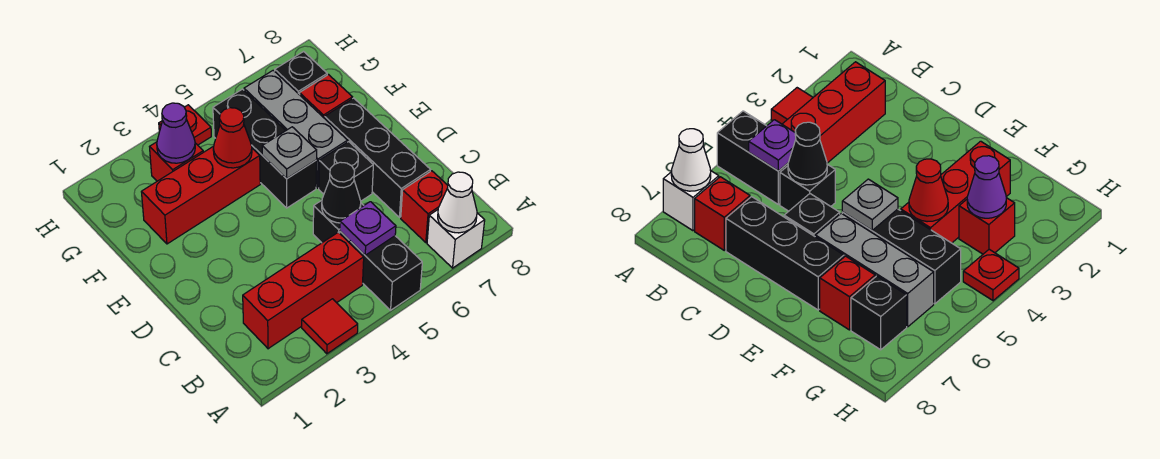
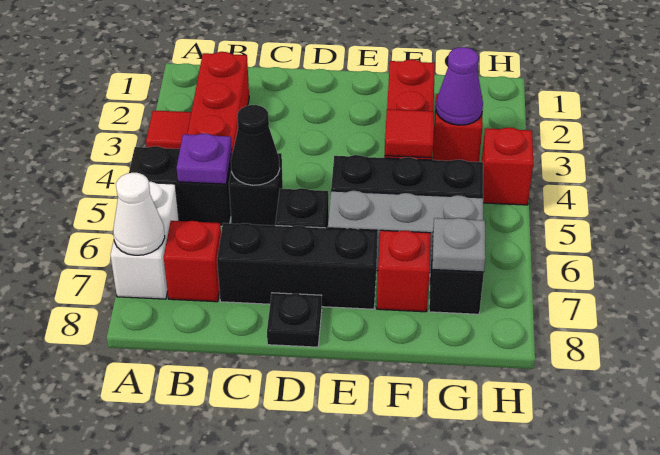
white 1x1 brick [427,210,485,268] -> white 1x2 brick [110,182,179,299]
none -> black 1x1 plate [267,293,322,347]
grey 1x1 plate [262,127,317,179] -> grey 1x1 plate moved to [432,218,486,272]
red 1x1 cone [213,108,252,168] -> red 1x1 tile [385,109,434,158]
red 1x1 plate [159,105,211,145] -> red 1x1 brick [482,128,533,205]

